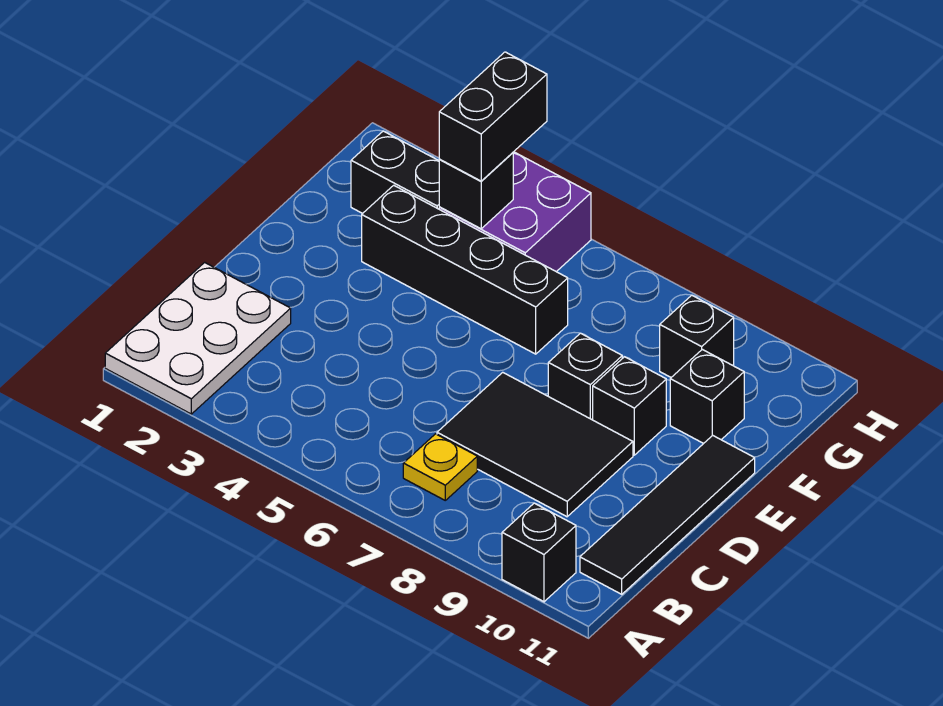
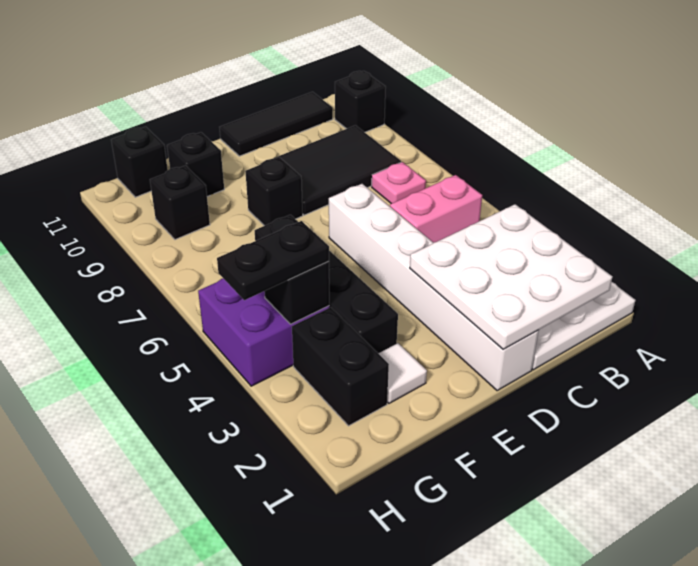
none -> white 3x3 plate [410,204,612,349]
none -> pink 1x2 brick [390,175,482,243]
yellow 1x1 plate [403,434,477,500] -> pink 1x1 plate [372,162,426,204]
black 1x4 tile [580,435,755,594] -> black 1x3 tile [219,92,333,156]
black 2x3 tile [437,372,633,517] -> black 2x3 tile turned to [273,125,401,215]
none -> white 1x6 brick [329,184,539,391]
black 1x1 brick [593,357,666,455] -> black 1x1 brick moved to [111,127,168,197]
none -> white 1x1 tile [378,343,427,403]
black 1x2 brick [439,52,547,181] -> black 1x2 plate [217,221,329,300]

